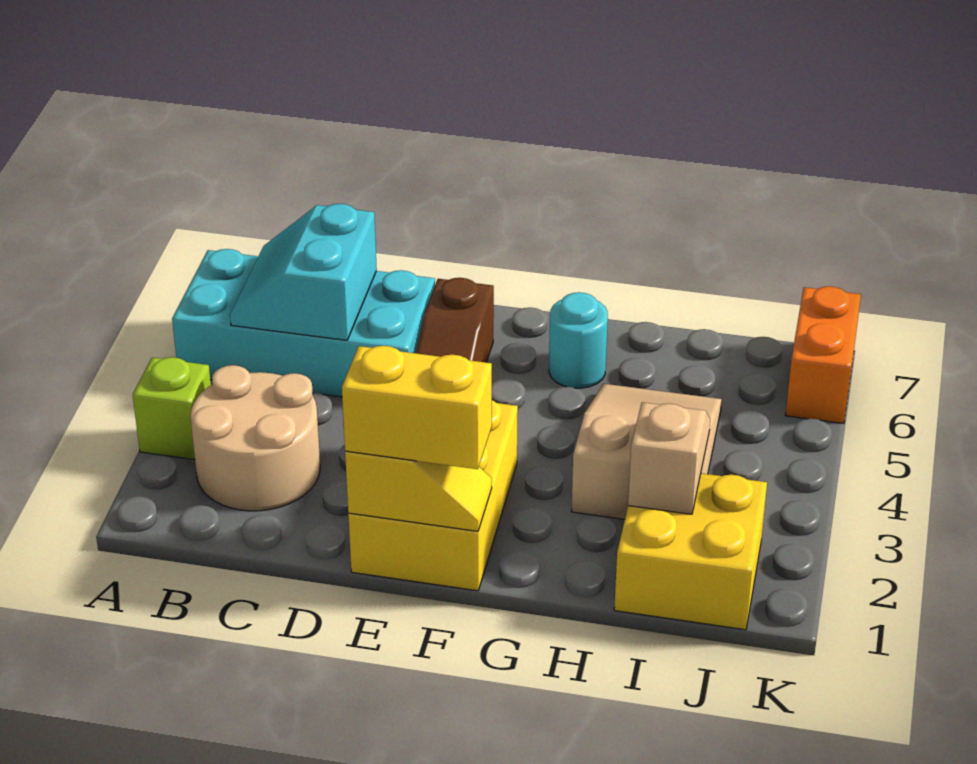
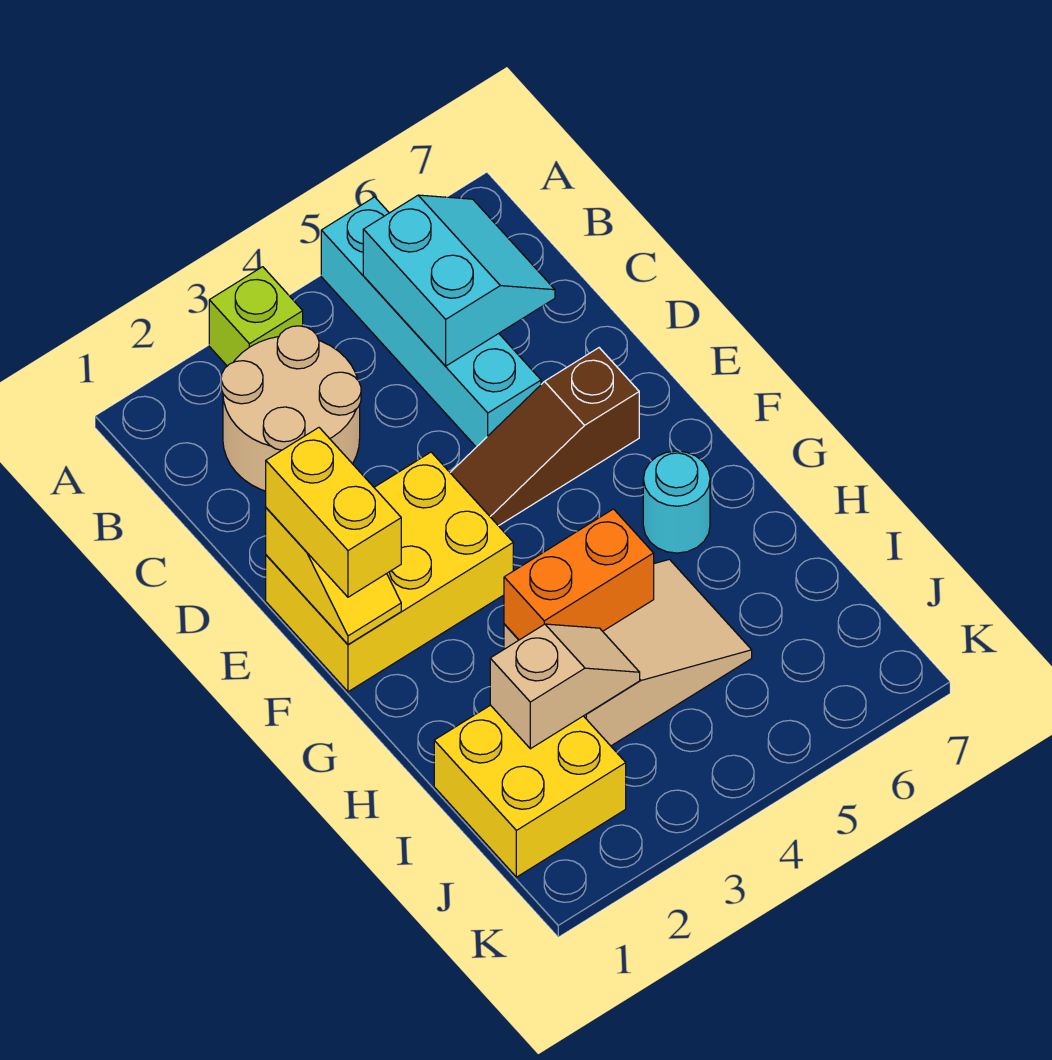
cyan 2x4 brick [172,249,435,397] -> cyan 1x4 brick [321,197,541,447]
cyan 2x2 slope [230,204,377,340] -> cyan 2x2 slope turned to [363,195,555,366]
orange 1x2 brick [785,286,861,423] -> orange 1x2 brick moved to [504,509,654,640]

